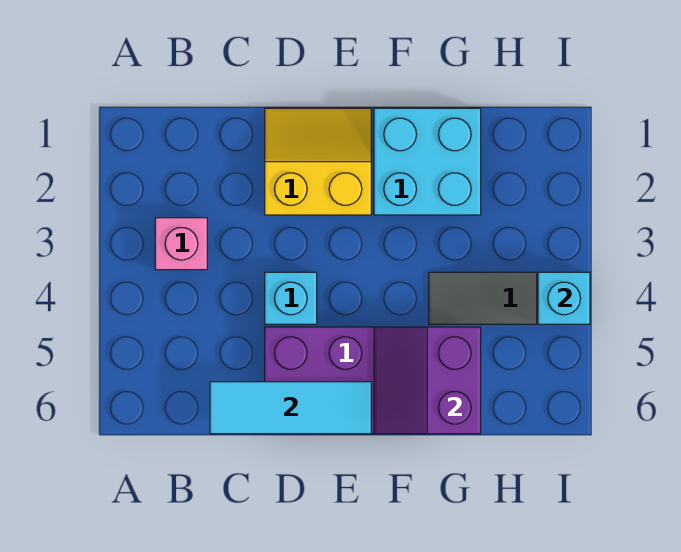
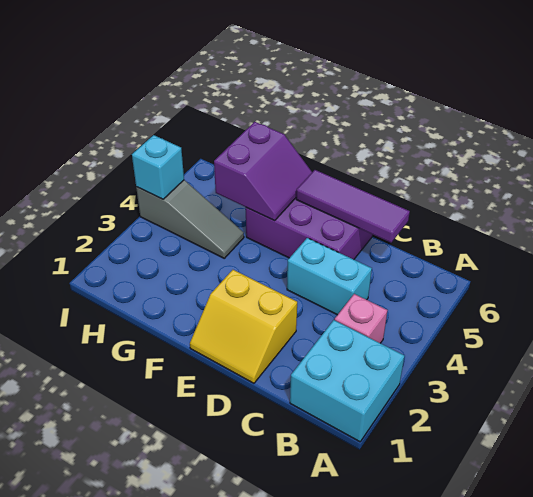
cyan 1x3 tile [210,382,371,434] -> purple 1x3 tile [296,170,410,243]
cyan 1x1 brick [265,272,317,324] -> cyan 1x2 brick [287,238,372,315]
cyan 2x2 brick [374,108,481,215] -> cyan 2x2 brick moved to [290,320,404,442]

